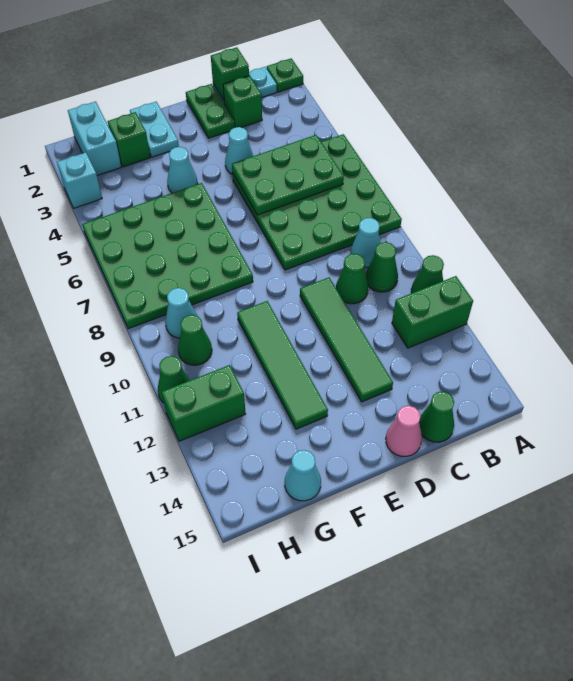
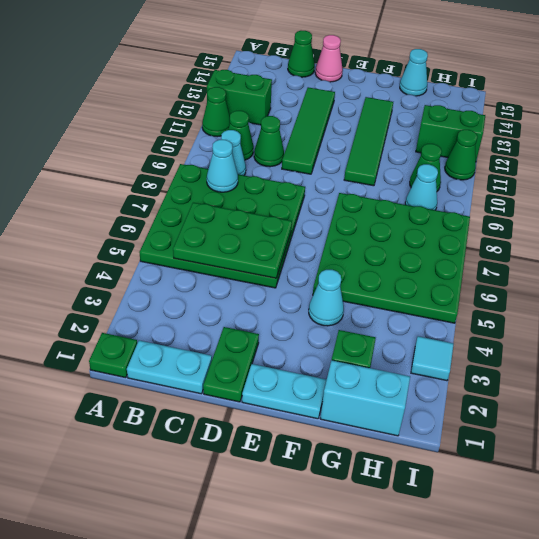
green 1x1 brick [211,47,249,100] -> none
green 1x1 brick [223,75,262,127] -> none
cyan 1x1 cone [225,127,253,175] -> cyan 1x1 cone moved to [207,140,238,192]
cyan 1x2 plate [130,102,179,157] -> cyan 1x2 plate turned to [242,364,327,419]
cyan 1x2 brick [68,101,121,175] -> cyan 1x2 brick turned to [320,360,410,436]
cyan 1x1 brick [57,152,102,208] -> cyan 1x1 tile [411,336,454,381]

